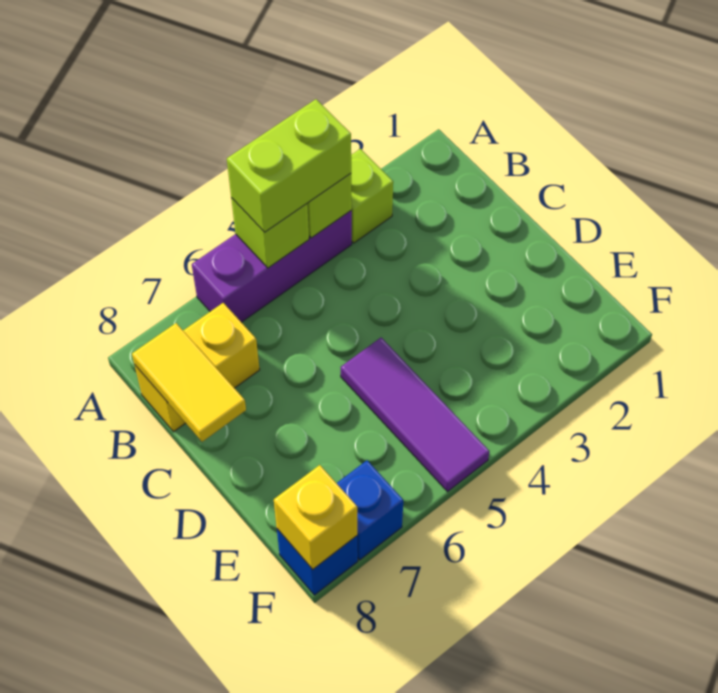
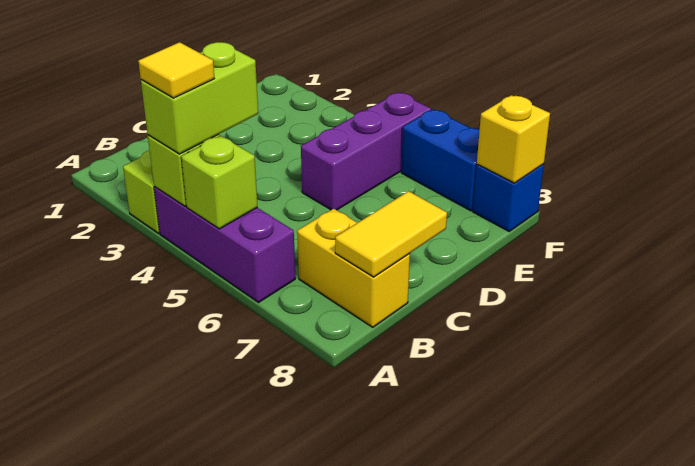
lime 1x2 brick [227,99,351,232] -> lime 1x2 brick turned to [141,42,258,154]
none -> yellow 1x1 tile [138,42,214,98]
purple 1x3 tile [341,338,489,492] -> purple 1x3 brick [301,92,431,210]
blue 1x1 brick [337,460,403,560] -> blue 1x2 brick [401,109,479,211]

